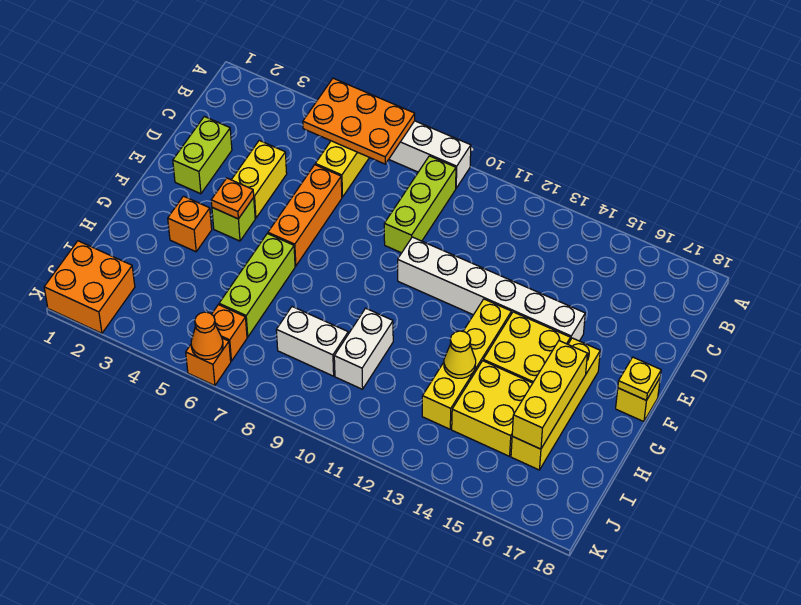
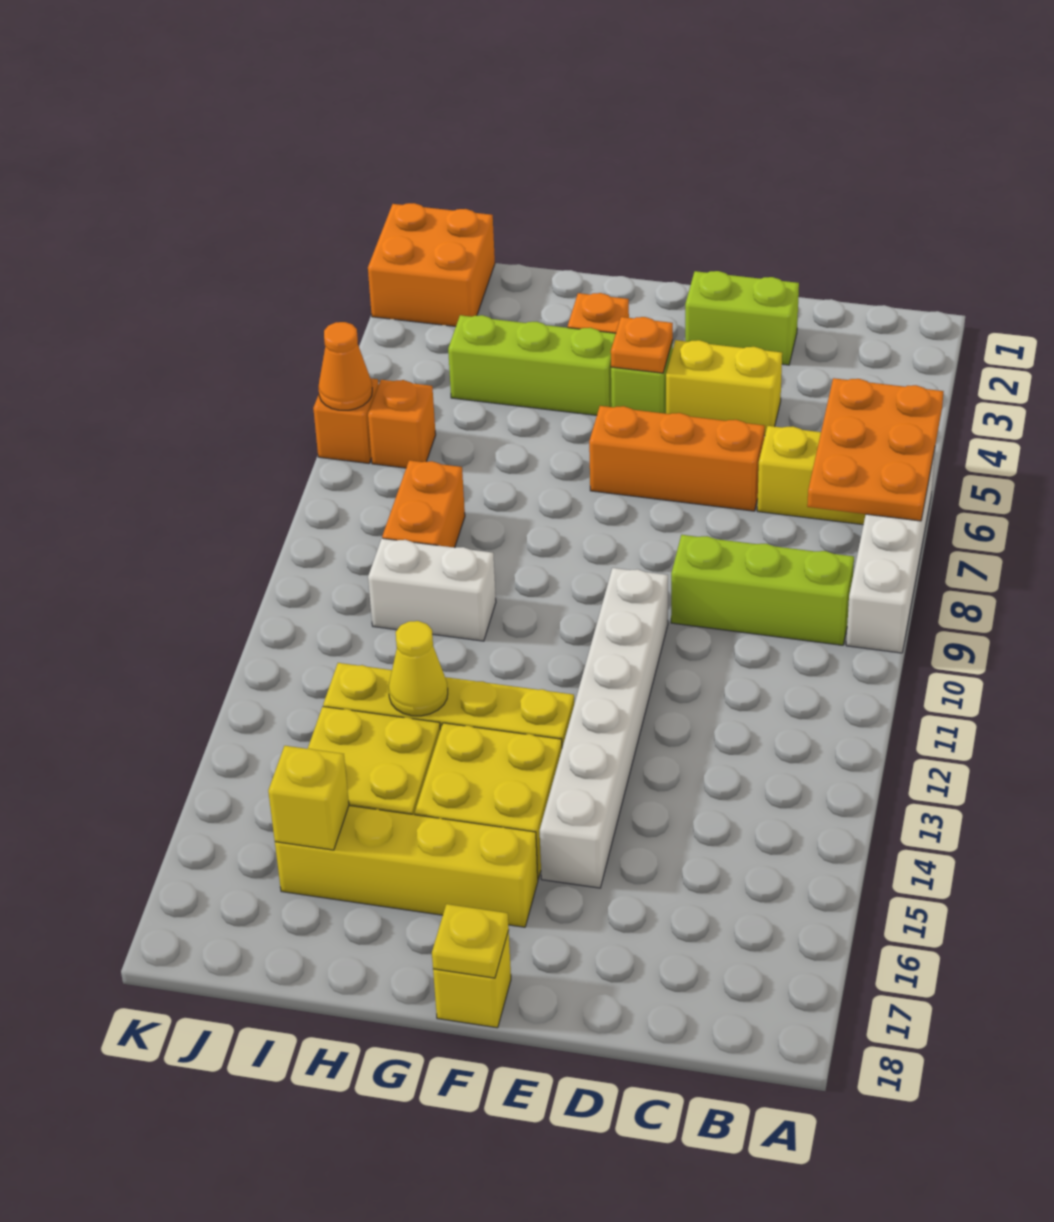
lime 1x3 brick [219,234,295,337] -> lime 1x3 brick moved to [448,315,616,415]
yellow 1x3 brick [512,341,587,449] -> yellow 1x1 brick [268,746,349,850]
white 1x2 brick [276,307,348,376] -> orange 1x2 brick [382,460,465,548]

